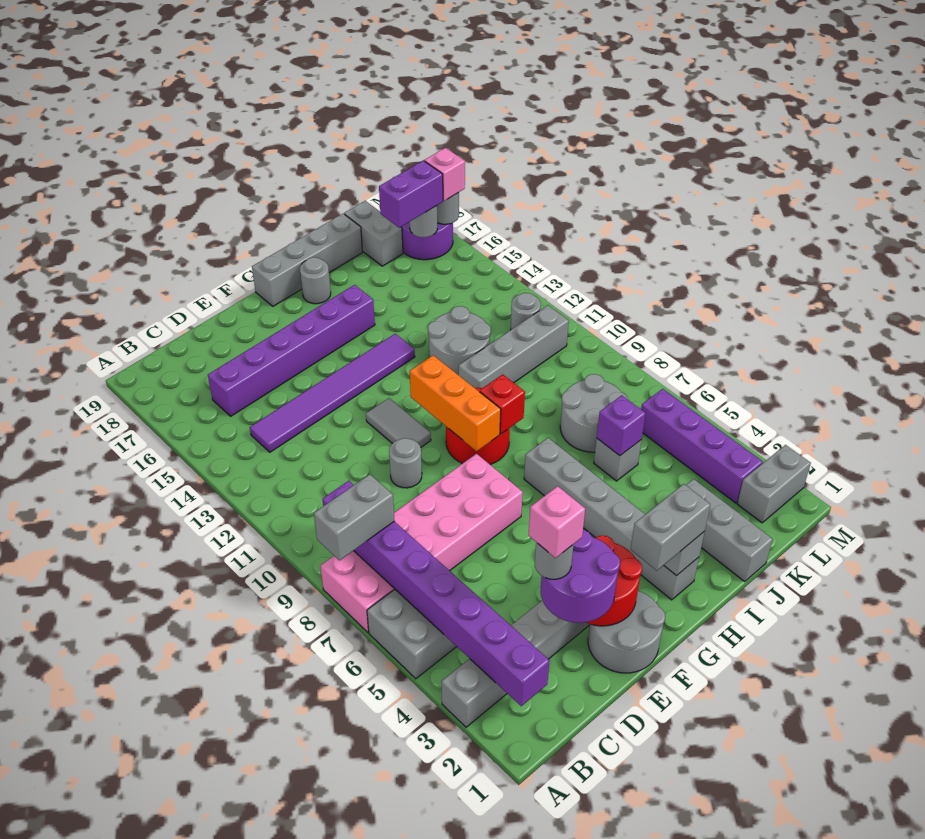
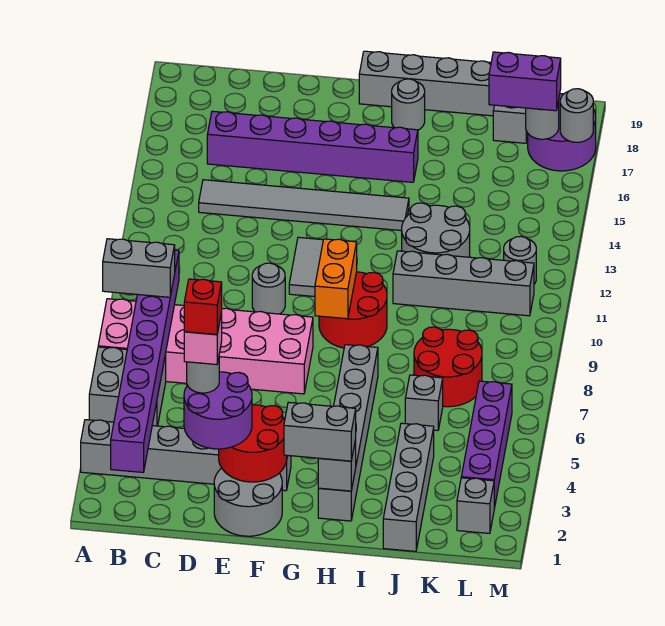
purple 1x6 tile [250,334,415,452] -> grey 1x6 tile [199,180,409,231]
orange 1x3 brick [410,355,501,451] -> orange 1x2 brick [315,239,357,319]
red 1x1 brick [480,374,525,434] -> red 1x1 brick moved to [184,279,222,335]
grey 1x3 brick [686,479,773,582] -> grey 1x4 brick [383,423,434,551]
purple 1x1 brick [597,395,646,456] -> none
grey 2x2 round brick [560,374,628,452] -> red 2x2 round brick [414,327,482,407]
grey 1x2 brick [737,445,811,523] -> grey 1x1 brick [457,478,494,533]
pink 1x1 brick [425,148,465,201] -> none

